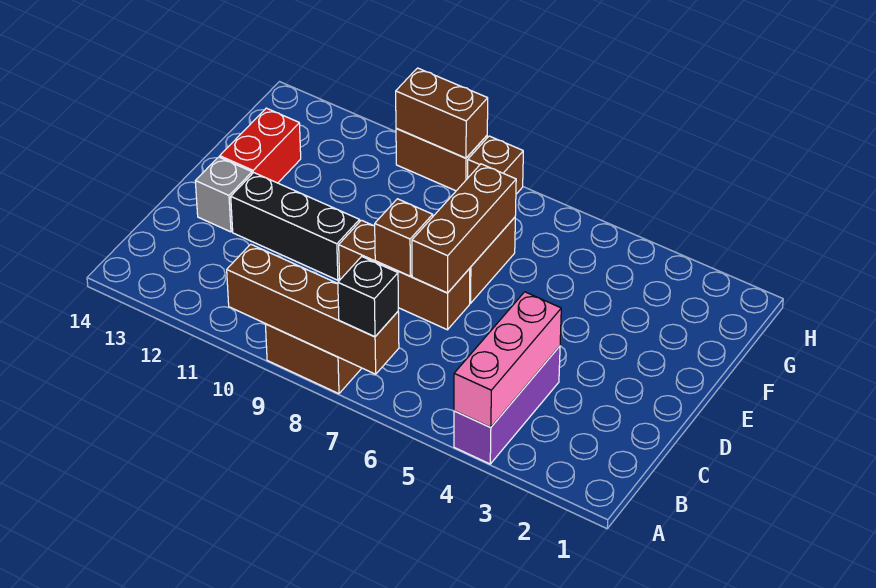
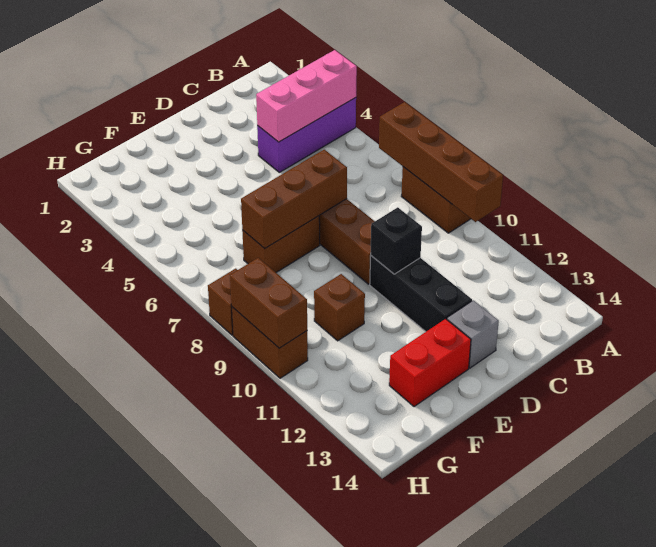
black 1x1 brick [338,256,398,337] -> black 1x1 brick moved to [371,207,422,274]
brown 1x1 brick [375,199,433,276] -> brown 1x1 brick moved to [314,274,365,341]

